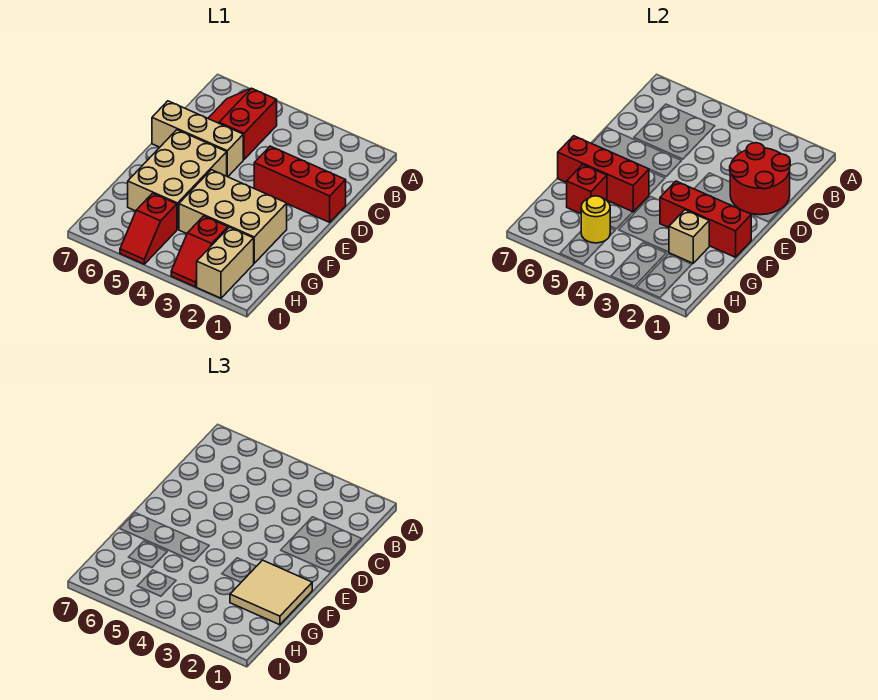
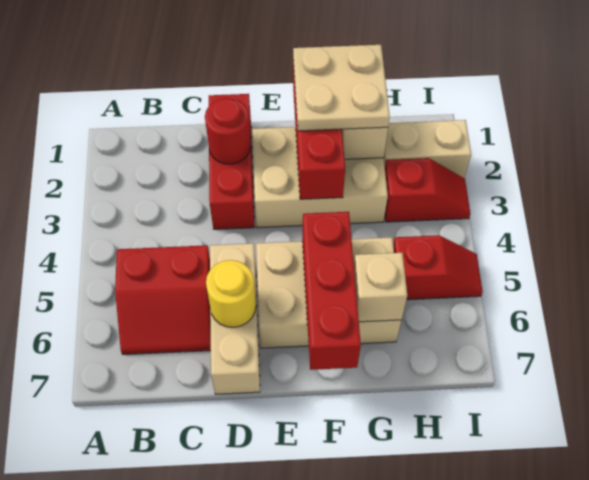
red 2x2 round brick [730,143,790,215] -> red 1x1 round brick [205,98,251,164]
tan 2x2 tile [230,560,312,625] -> tan 2x2 plate [293,45,390,131]
tan 2x3 brick [179,170,287,263] -> tan 2x3 brick turned to [252,127,388,228]
red 1x1 brick [567,165,607,214] -> tan 1x1 brick [354,253,407,322]
yellow 1x1 round brick [581,196,610,243] -> yellow 1x1 round brick moved to [206,260,256,327]

